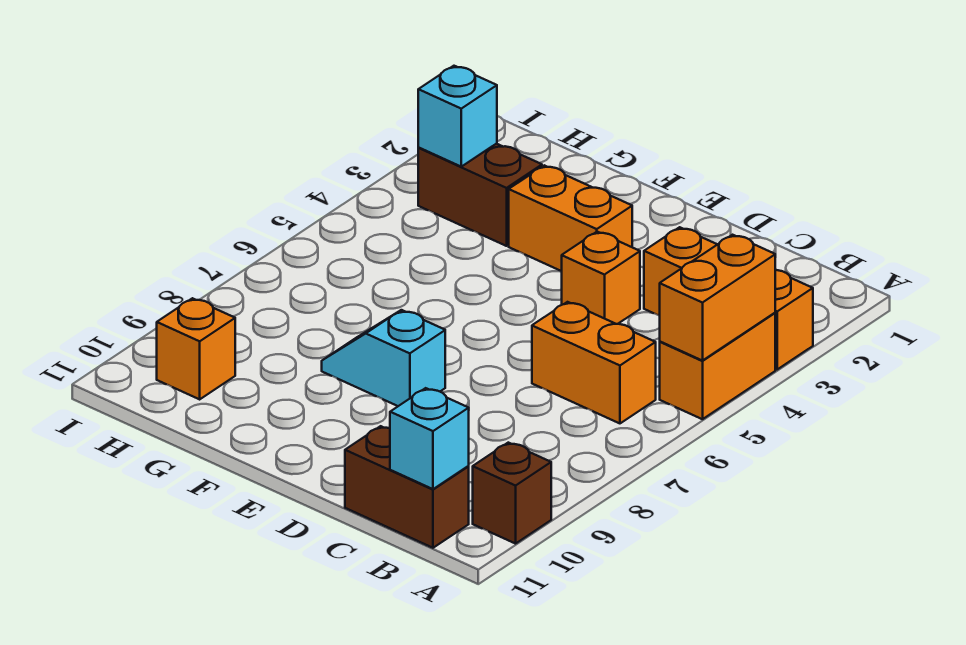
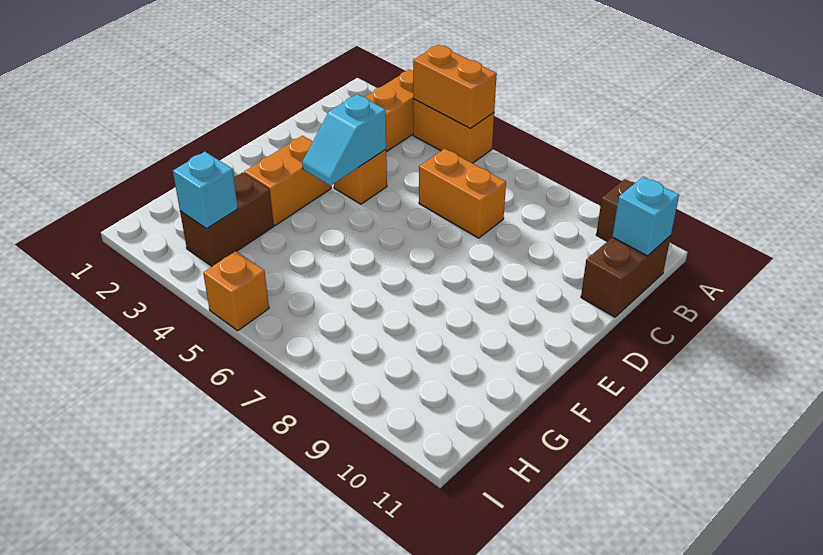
orange 1x2 brick [532,302,656,423] -> orange 1x2 brick turned to [419,149,506,238]
cyan 1x2 slope [322,310,445,406] -> cyan 1x2 slope moved to [302,94,386,186]
orange 1x1 brick [157,298,235,399] -> orange 1x1 brick moved to [203,251,269,331]

